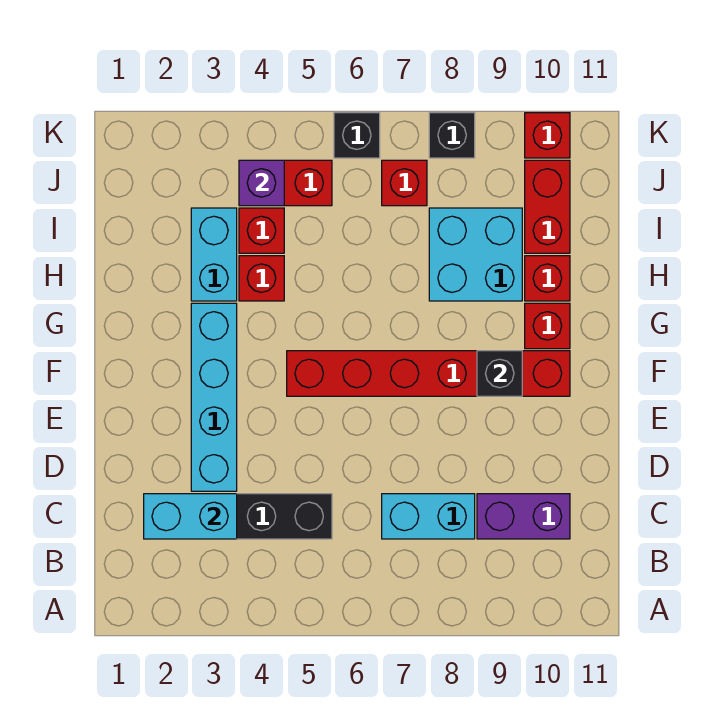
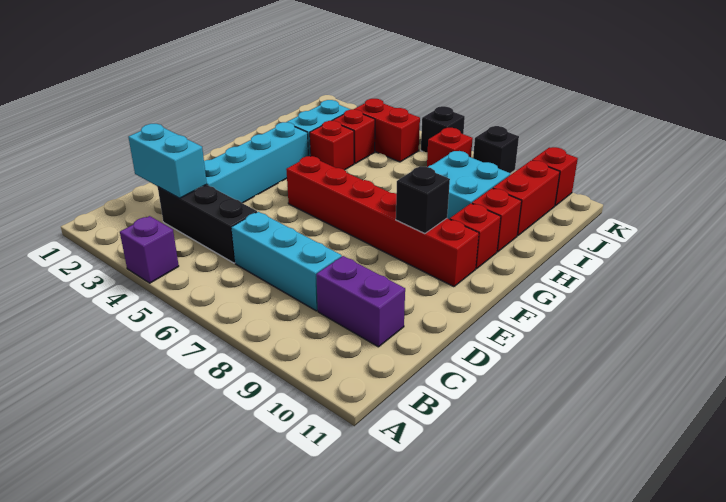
cyan 1x2 brick [382,494,475,539] -> cyan 1x3 brick [231,212,342,311]
purple 1x1 brick [239,160,284,206] -> purple 1x1 brick moved to [120,216,179,283]

